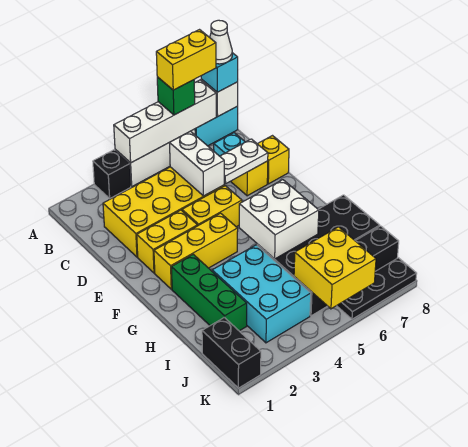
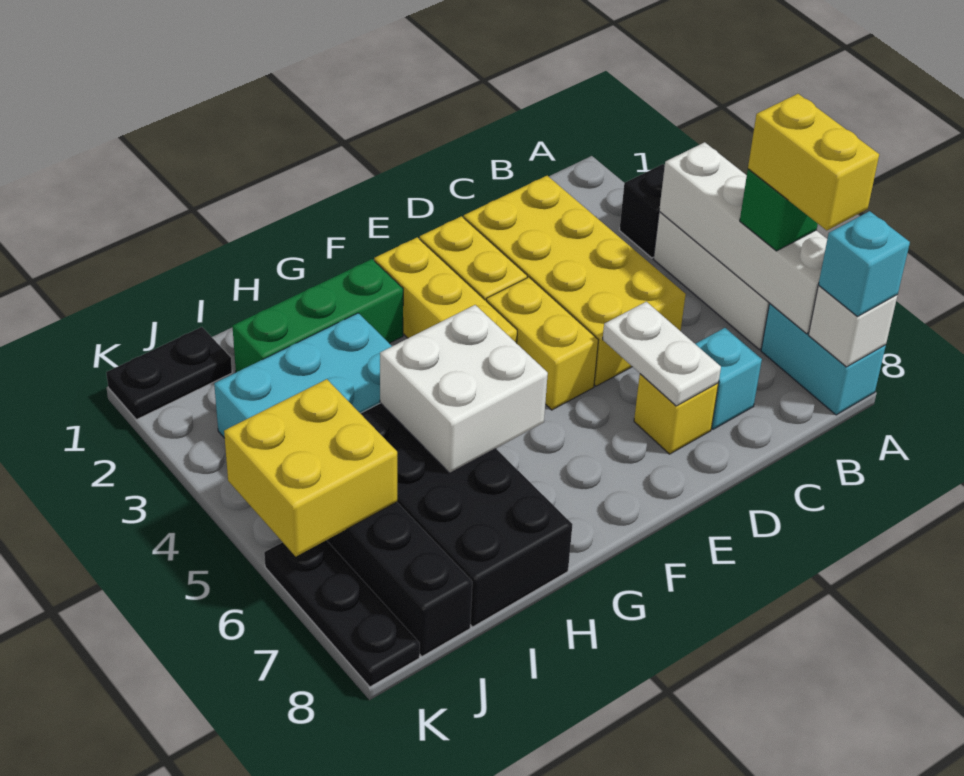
white 1x1 cone [210,20,232,64] -> none
white 1x2 brick [170,131,224,196] -> none
yellow 1x1 brick [258,136,289,184] -> none
black 1x2 brick [202,317,261,388] -> black 1x2 plate [106,327,232,420]

